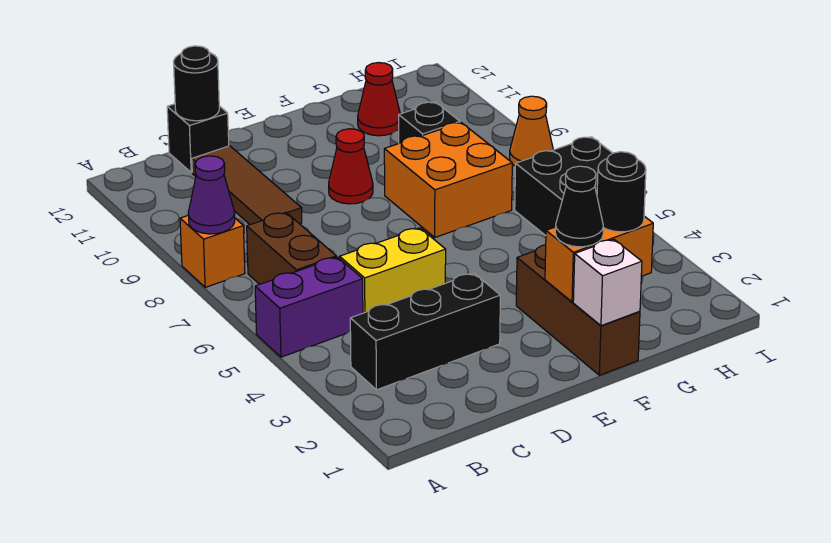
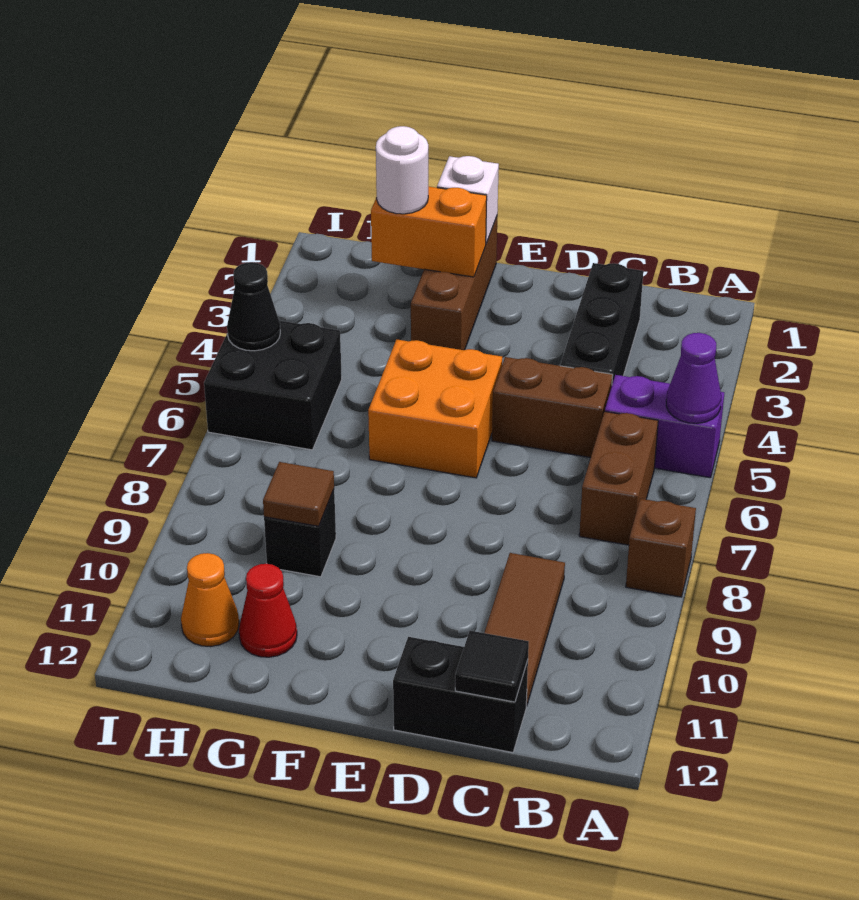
orange 1x1 brick [180,215,245,287] -> brown 1x1 brick [626,499,696,597]
purple 1x1 cone [188,156,235,234] -> purple 1x1 cone moved to [666,333,721,423]
black 1x3 brick [350,273,500,390] -> black 1x3 brick turned to [560,263,643,384]
yellow 1x2 brick [340,228,446,313] -> brown 1x2 brick [492,357,613,458]
black 1x1 brick [167,104,229,173] -> black 1x2 brick [393,637,528,753]
black 1x1 round brick [174,46,219,121] -> black 1x1 tile [455,631,529,702]
red 1x1 cone [329,129,373,204] -> none
black 1x1 cone [555,166,603,247] -> black 1x1 cone moved to [227,262,280,351]
orange 2x2 brick [384,123,512,237] -> orange 2x2 brick moved to [368,340,502,478]
black 1x1 round brick [597,152,646,232] -> white 1x1 round brick [376,126,428,214]
none -> brown 1x1 tile [263,462,334,526]
orange 1x1 cone [510,96,553,166] -> orange 1x1 cone moved to [181,553,239,647]

